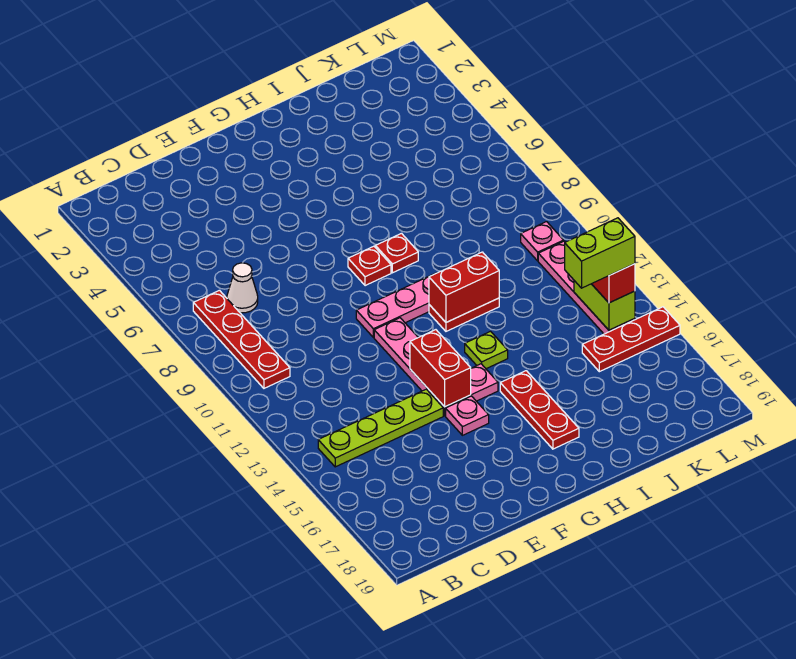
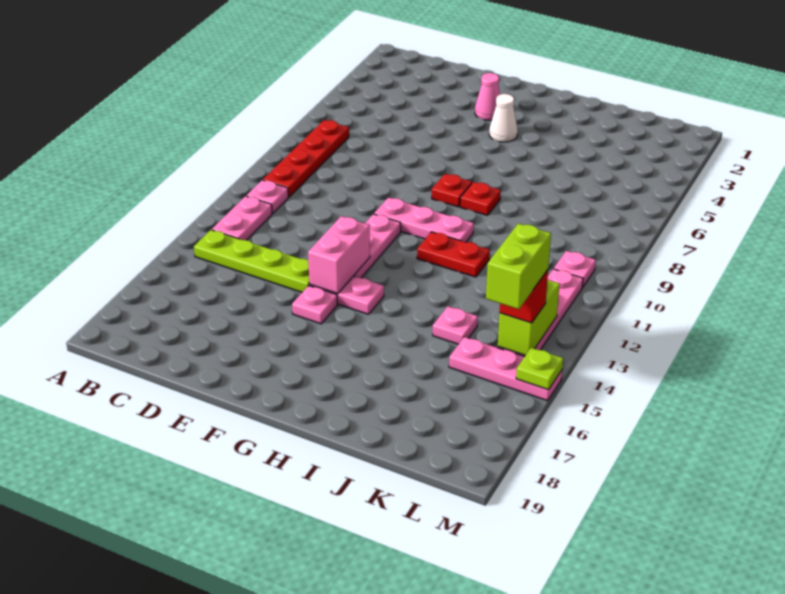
none -> pink 1x1 plate [246,180,288,213]
none -> pink 1x2 plate [212,196,272,240]
white 1x1 cone [227,263,258,313] -> white 1x1 cone moved to [489,94,518,142]
none -> pink 1x1 cone [475,73,500,120]
red 1x2 brick [410,330,471,407] -> pink 1x2 brick [308,216,370,294]
red 1x2 brick [429,252,499,322] -> none
lime 1x1 plate [465,331,508,369] -> lime 1x1 plate moved to [516,348,563,390]
red 1x3 plate [500,371,579,449] -> none
none -> pink 1x1 plate [433,306,478,344]
lime 1x2 brick [565,218,635,288] -> lime 1x2 brick turned to [486,223,551,309]
red 1x3 plate [582,307,680,372] -> pink 1x3 plate [449,337,562,401]

